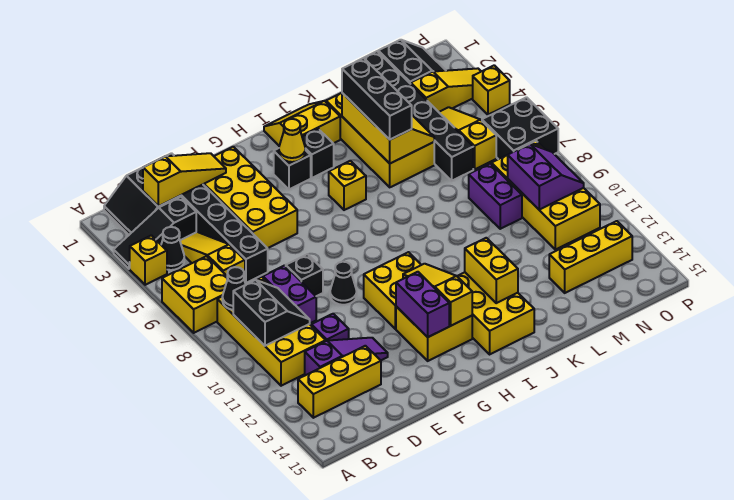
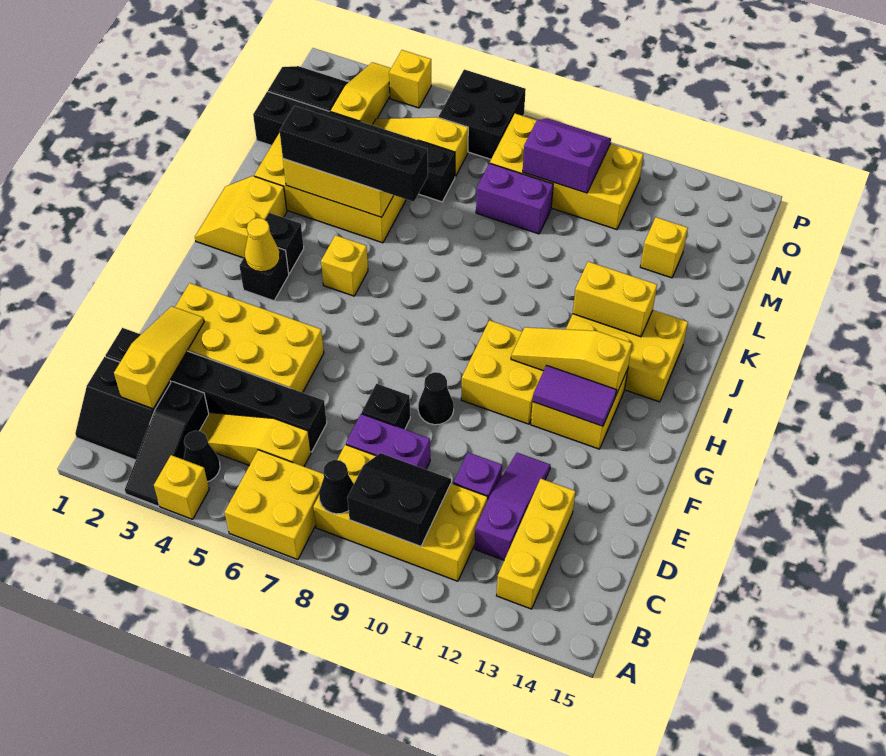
purple 1x2 brick [396,272,449,337] -> purple 1x2 tile [533,365,616,426]
black 1x3 brick [342,58,412,140] -> black 1x4 brick [280,106,428,202]
yellow 1x3 brick [549,221,632,293] -> yellow 1x1 brick [640,217,688,278]

